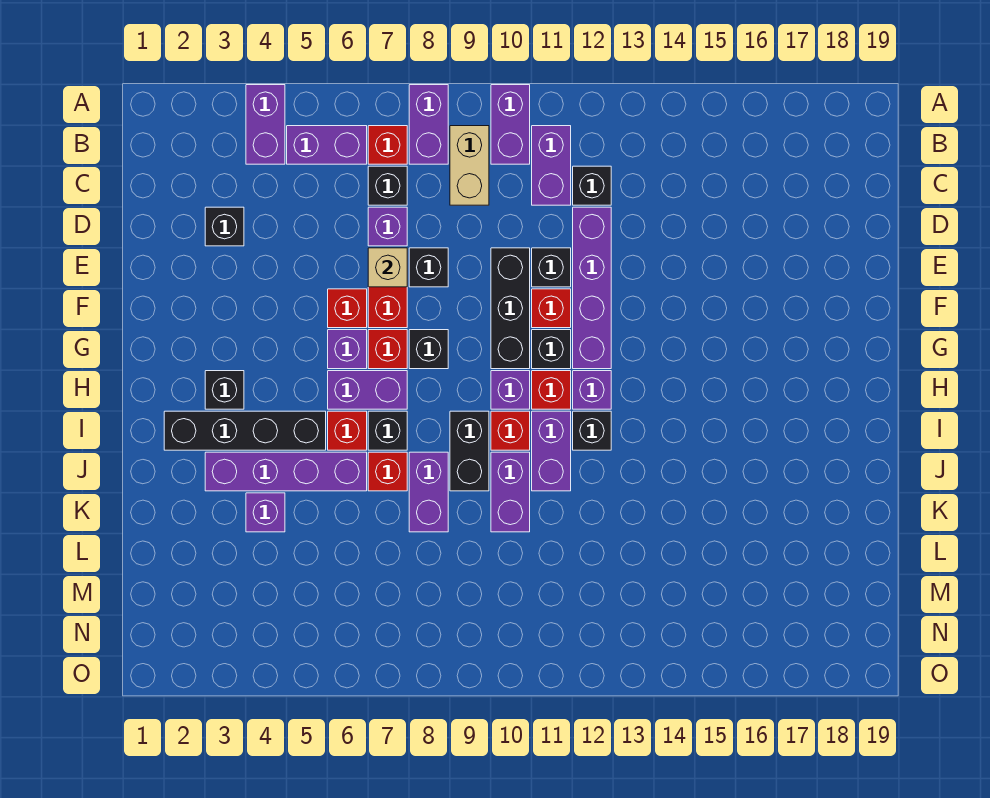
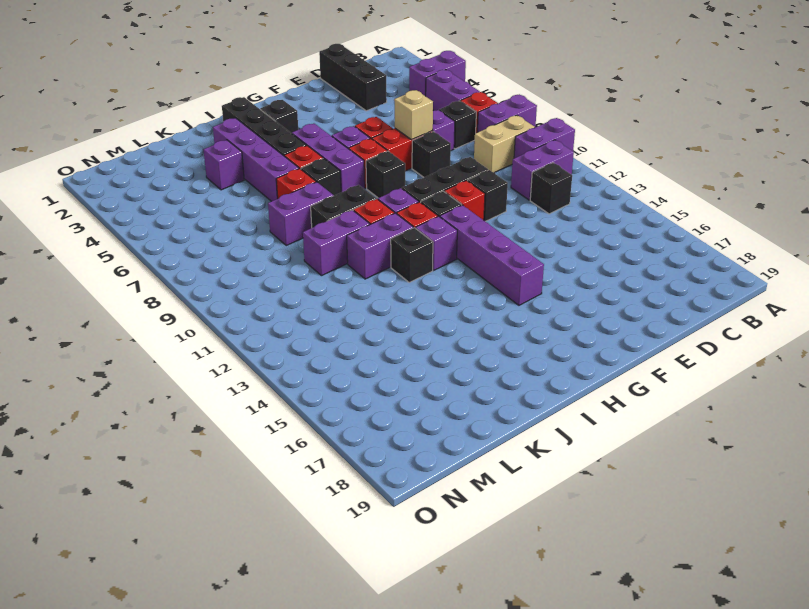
black 1x1 brick [205,207,244,246] -> black 1x3 brick [319,44,387,111]
purple 1x4 brick [573,207,611,369] -> purple 1x4 brick turned to [440,205,544,305]
purple 1x2 brick [328,371,407,409] -> purple 1x3 brick [292,124,365,192]

